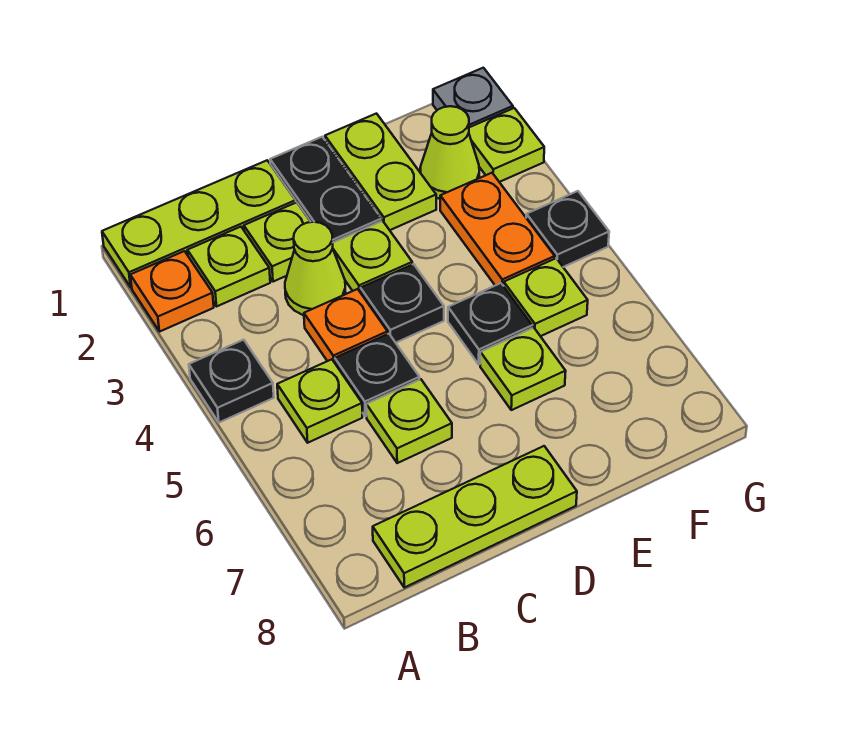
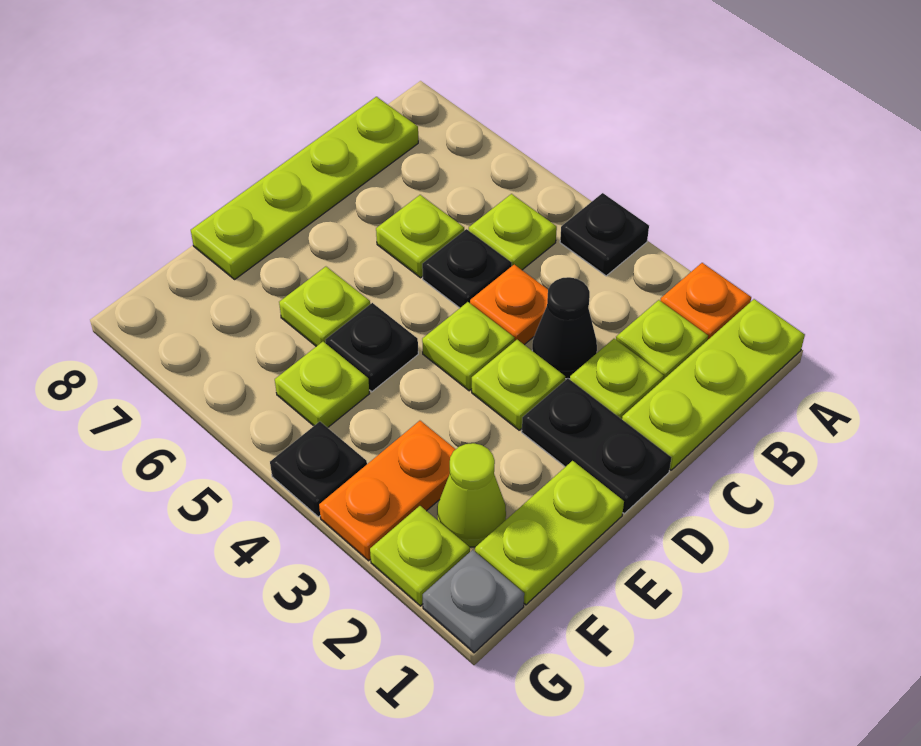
lime 1x3 plate [373,446,577,587] -> lime 1x4 plate [191,97,418,279]
lime 1x1 cone [285,222,346,315] -> black 1x1 cone [532,277,597,379]
black 1x1 plate [360,264,444,343] -> lime 1x1 plate [422,302,515,391]
lime 1x2 plate [325,114,436,230] -> lime 1x2 plate turned to [475,461,624,605]
orange 1x2 plate [440,173,555,286] -> orange 1x2 plate turned to [319,421,456,561]

